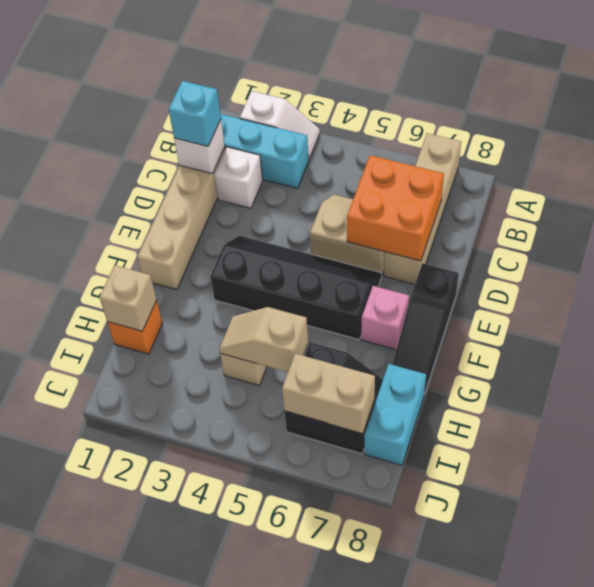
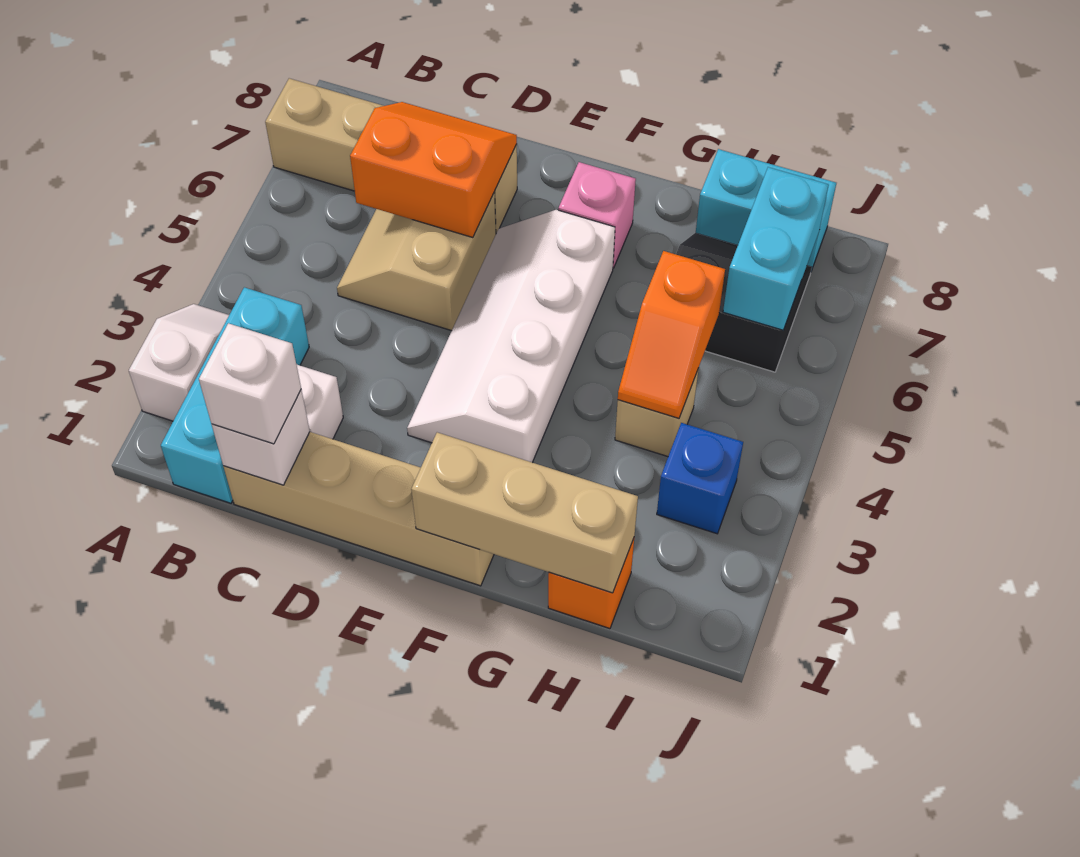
cyan 1x1 brick [169,81,221,146] -> white 1x1 brick [199,323,301,444]
orange 2x2 brick [347,155,444,261] -> orange 2x2 slope [350,102,517,238]
black 2x4 slope [210,236,382,339] -> white 2x4 slope [407,210,615,463]
black 1x3 slope [392,263,459,394] -> none
tan 1x1 brick [100,265,157,331] -> tan 1x3 brick [411,432,638,593]
tan 1x2 slope [219,307,308,372] -> orange 1x2 slope [618,251,725,418]
none -> blue 1x1 brick [657,423,743,534]
tan 1x2 brick [282,354,375,433] -> cyan 1x2 brick [723,167,829,330]

